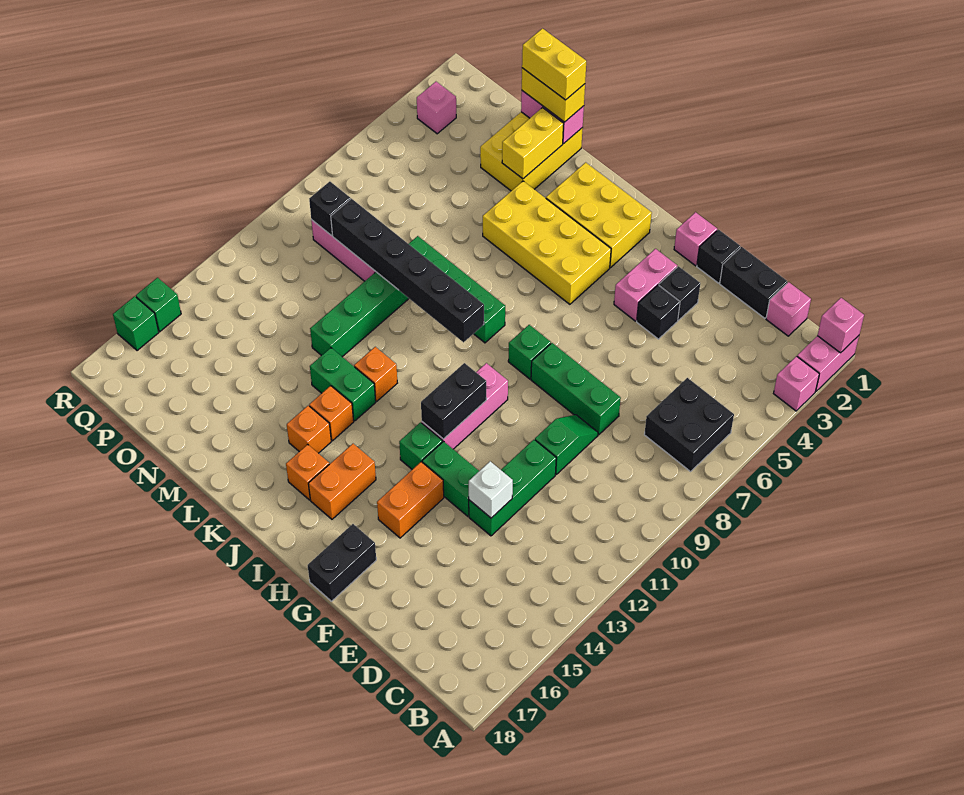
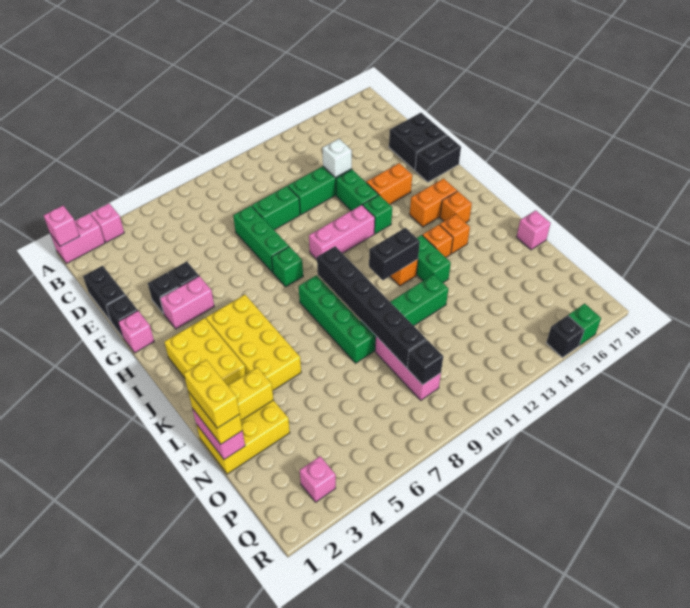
black 2x2 brick [644,378,734,471] -> black 2x2 brick moved to [389,113,447,170]
pink 1x1 brick [766,282,811,336] -> pink 1x1 brick moved to [517,210,551,250]
green 1x2 slope [535,415,598,474] -> green 1x2 brick [252,186,300,230]
black 1x2 brick [421,363,486,439] -> black 1x2 brick moved to [369,228,420,280]
green 1x1 brick [136,278,181,332] -> black 1x1 brick [546,315,584,358]

